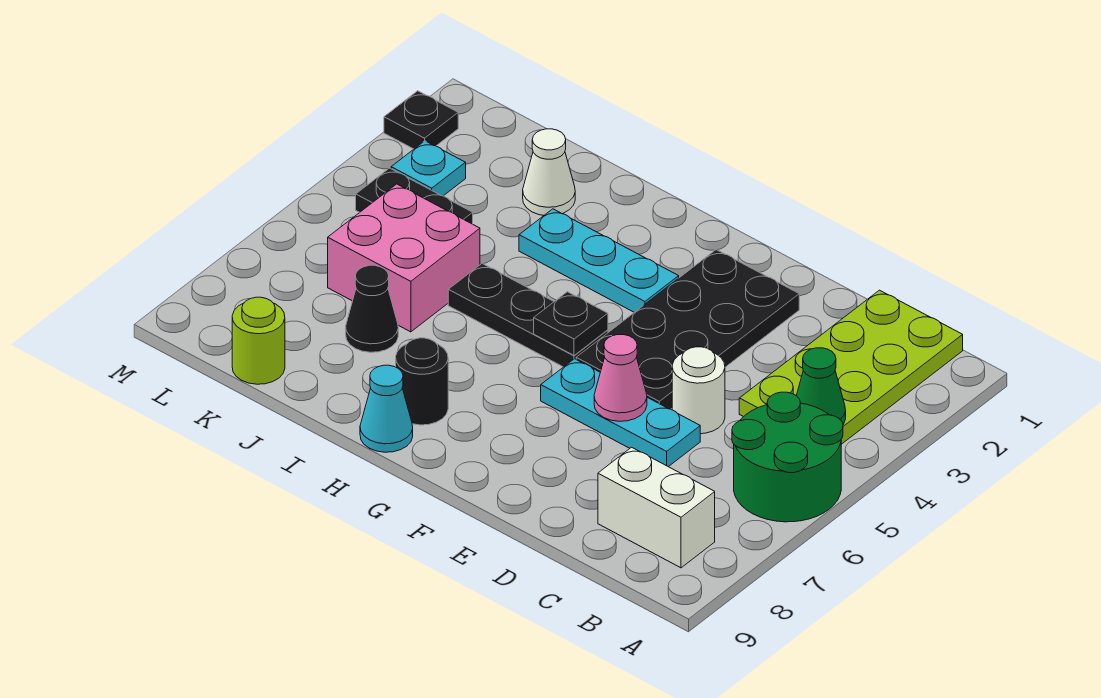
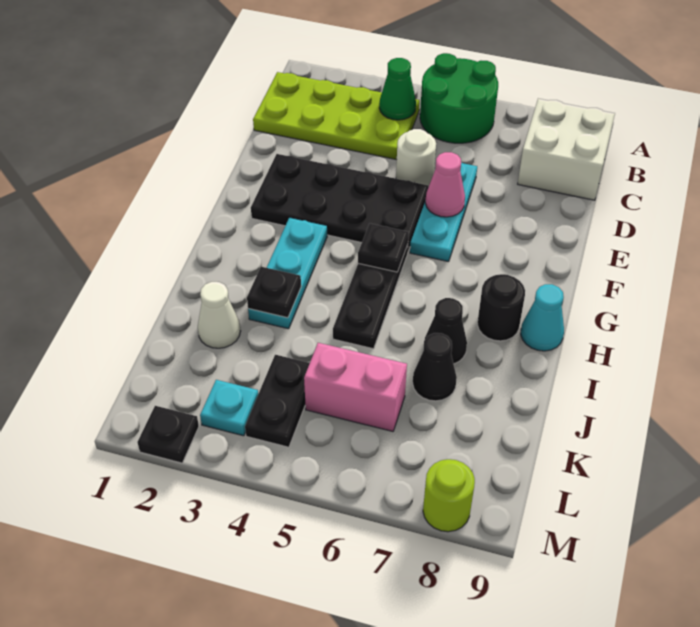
white 1x2 brick [598,447,715,568] -> white 2x2 brick [518,99,615,200]
none -> black 1x1 plate [247,267,301,318]
none -> black 1x1 cone [425,298,467,364]
pink 2x2 brick [328,184,480,332] -> pink 1x2 brick [304,343,407,431]
lime 1x1 round brick [232,297,285,384] -> lime 1x1 round brick moved to [423,459,475,532]

